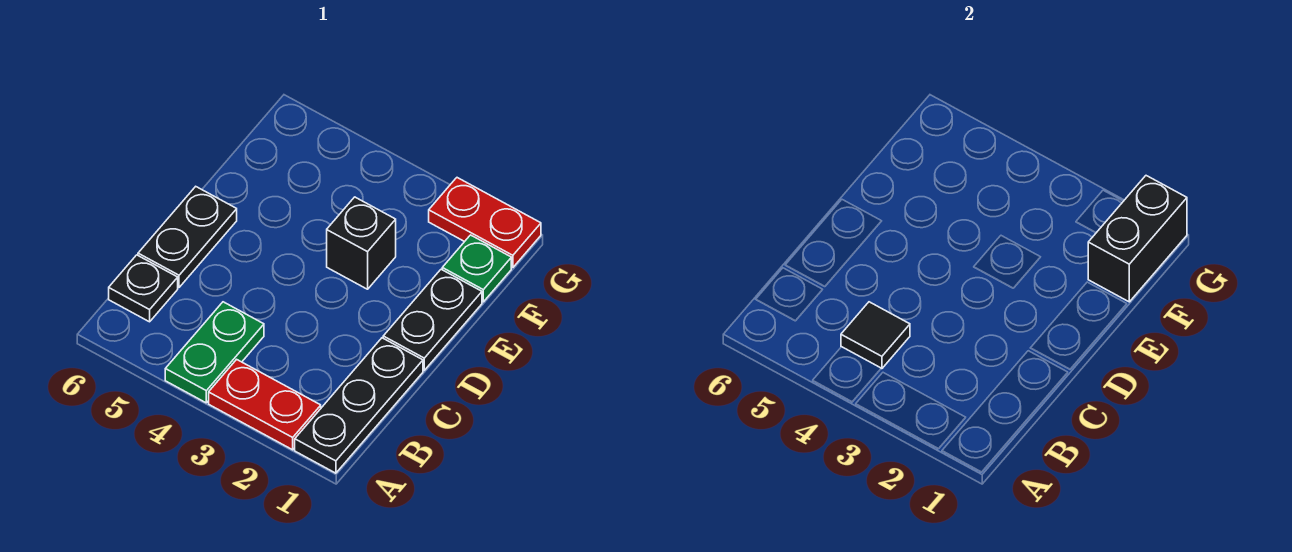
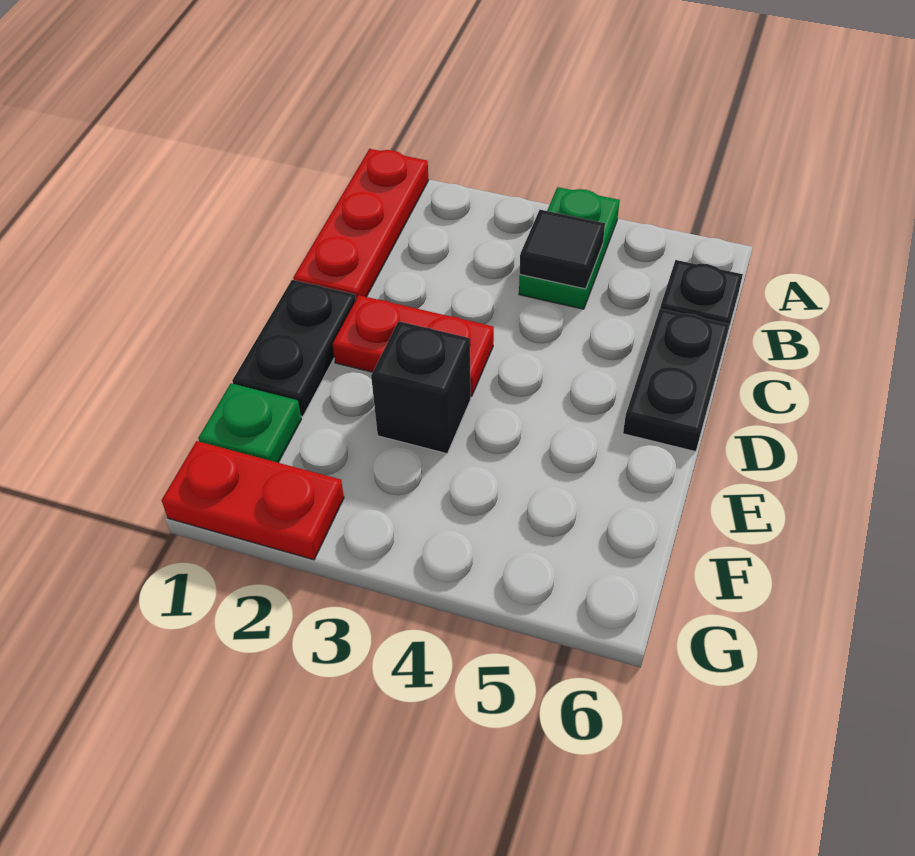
black 1x3 plate [295,338,423,473] -> red 1x3 plate [293,149,429,299]
red 1x2 plate [209,359,321,450] -> red 1x2 plate moved to [333,295,494,396]
black 1x2 brick [1088,176,1187,302] -> none

